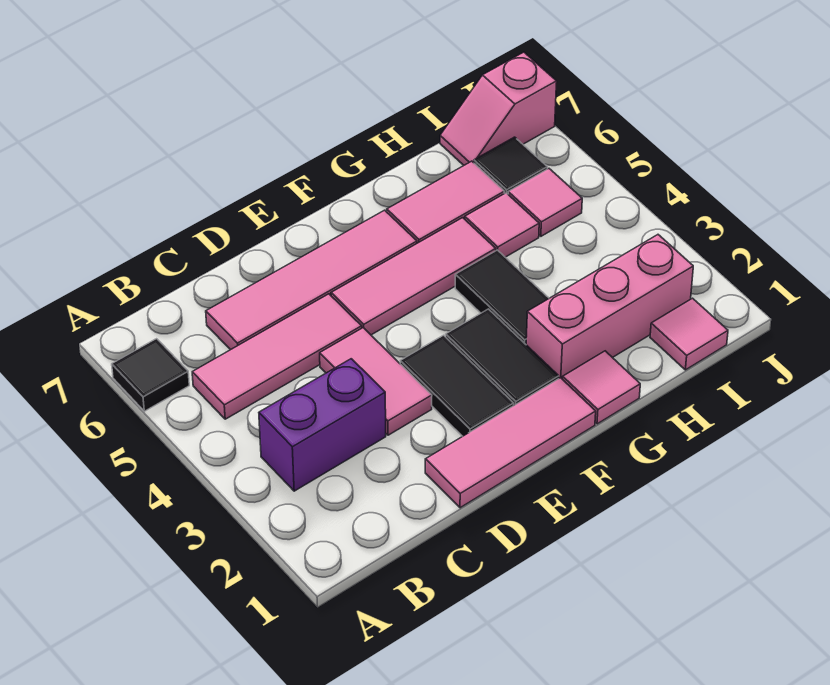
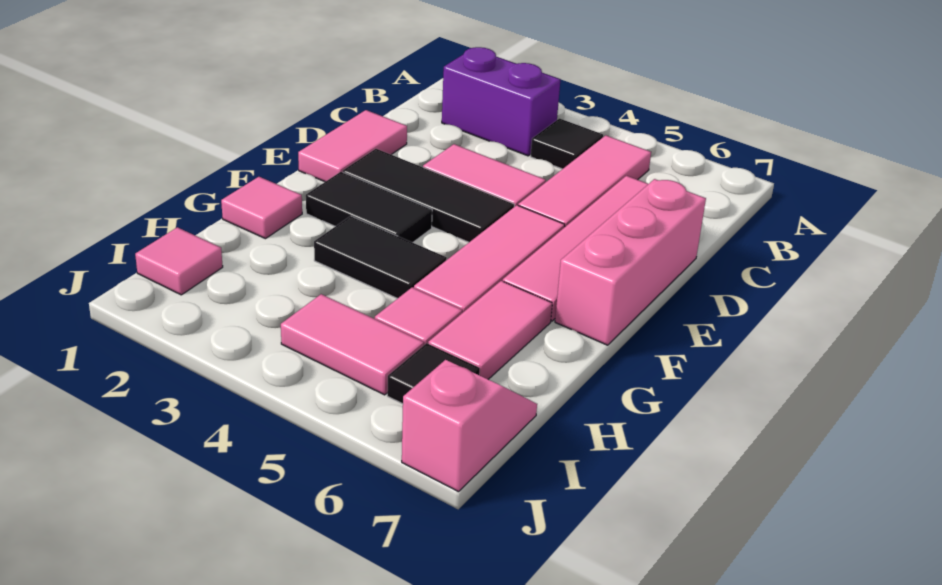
black 1x1 tile [112,339,189,411] -> black 1x1 tile moved to [531,118,603,169]
purple 1x2 brick [259,359,386,491] -> purple 1x2 brick turned to [442,47,560,156]
pink 1x3 tile [425,378,596,508] -> pink 1x2 tile [298,110,407,182]
black 1x2 tile [400,335,514,436] -> black 1x3 tile [343,149,514,242]
pink 1x3 brick [526,235,693,379] -> pink 1x3 brick moved to [555,179,706,345]
pink 1x1 tile [508,169,582,236] -> pink 1x2 tile [281,294,424,395]

